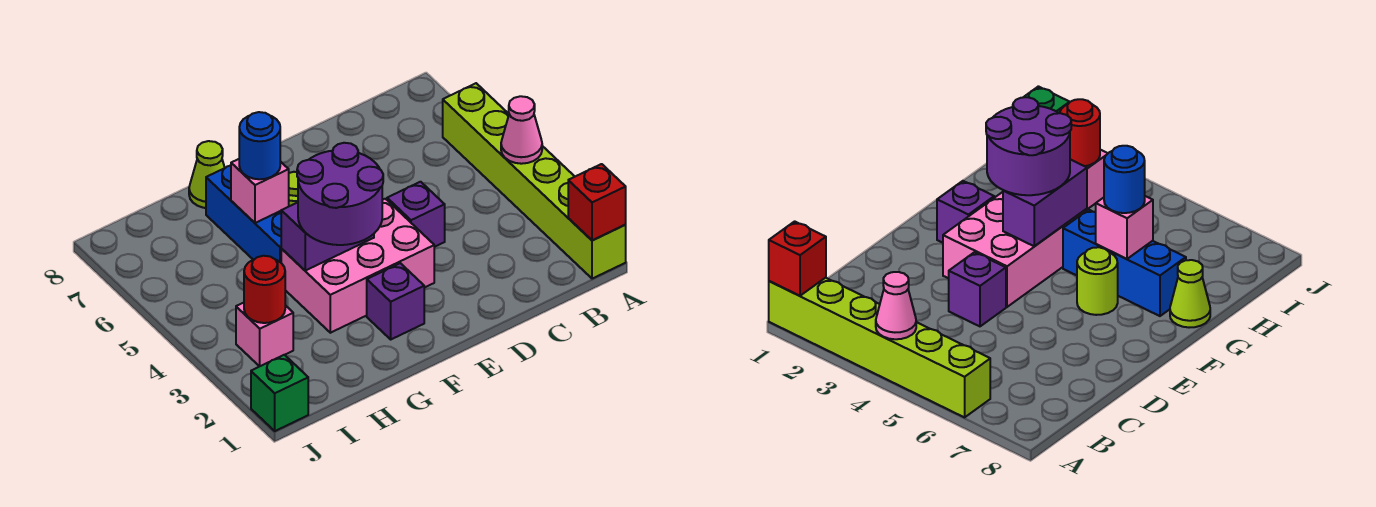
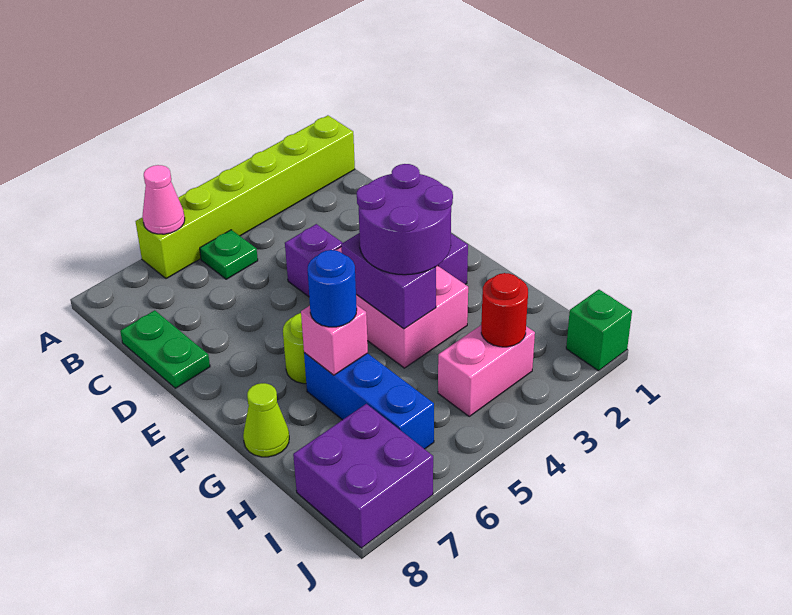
red 1x1 brick [568,164,626,241] -> none
pink 1x1 cone [501,96,542,164] -> pink 1x1 cone moved to [142,165,185,234]
none -> green 1x1 plate [200,230,258,279]
none -> green 1x2 plate [120,310,210,388]
blue 1x3 brick [206,166,281,262] -> blue 1x3 brick turned to [304,353,434,449]
pink 1x1 brick [236,303,293,366] -> pink 1x2 brick [438,325,535,416]
none -> purple 2x2 brick [293,404,433,548]

